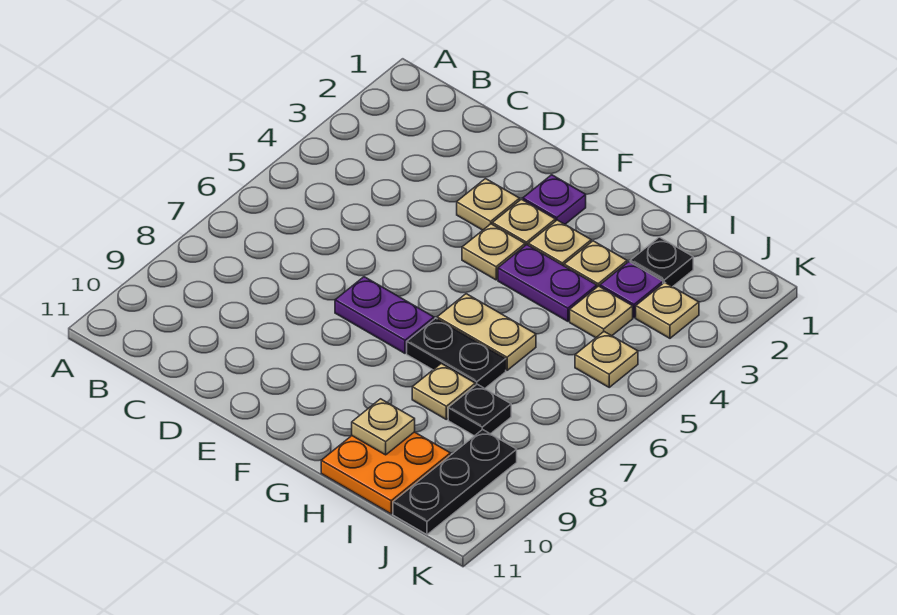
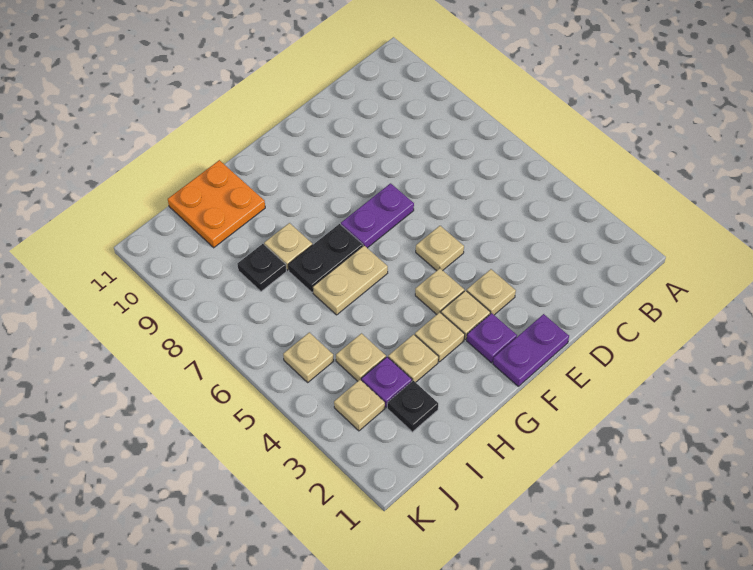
purple 1x2 plate [498,245,597,321] -> purple 1x2 plate moved to [493,314,569,386]
tan 1x1 plate [352,399,415,455] -> tan 1x1 plate moved to [416,226,464,271]
black 1x3 plate [393,429,517,535] -> none

